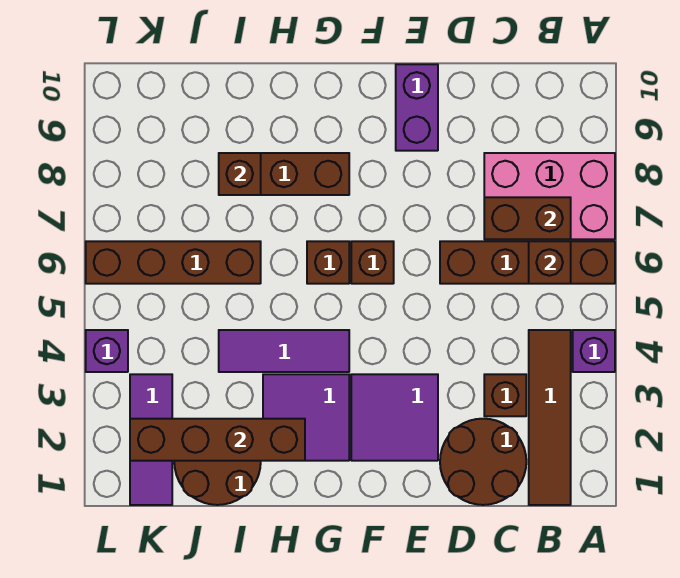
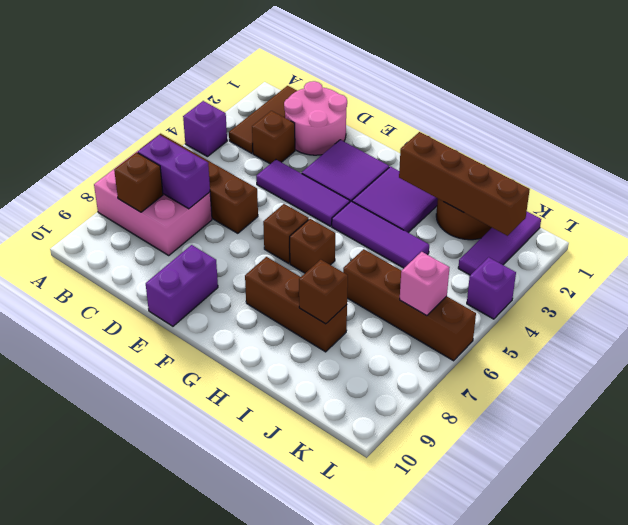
brown 1x4 tile [529,330,571,505] -> brown 1x3 tile [229,86,297,153]
brown 1x1 brick [529,241,571,284] -> brown 1x1 brick moved to [114,152,163,212]
brown 1x2 brick [484,197,571,239] -> purple 1x2 brick [138,135,210,209]
brown 2x2 round brick [440,419,526,505] -> pink 2x2 round brick [284,81,347,155]
none -> purple 1x3 tile [256,160,350,226]
none -> pink 1x1 brick [400,252,450,316]

